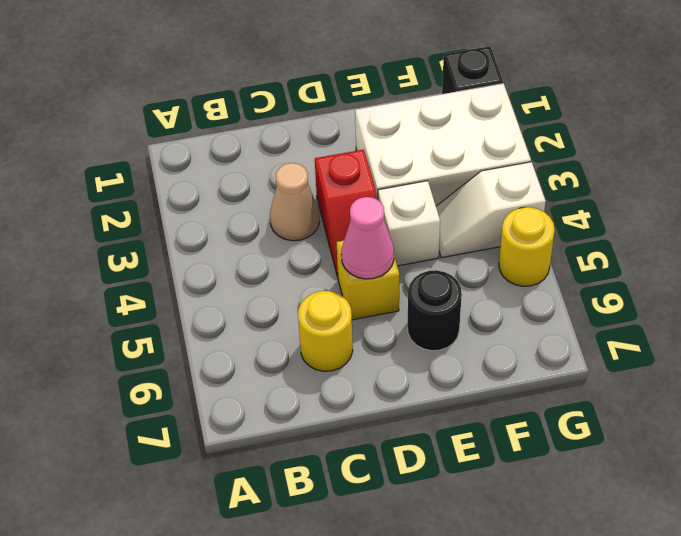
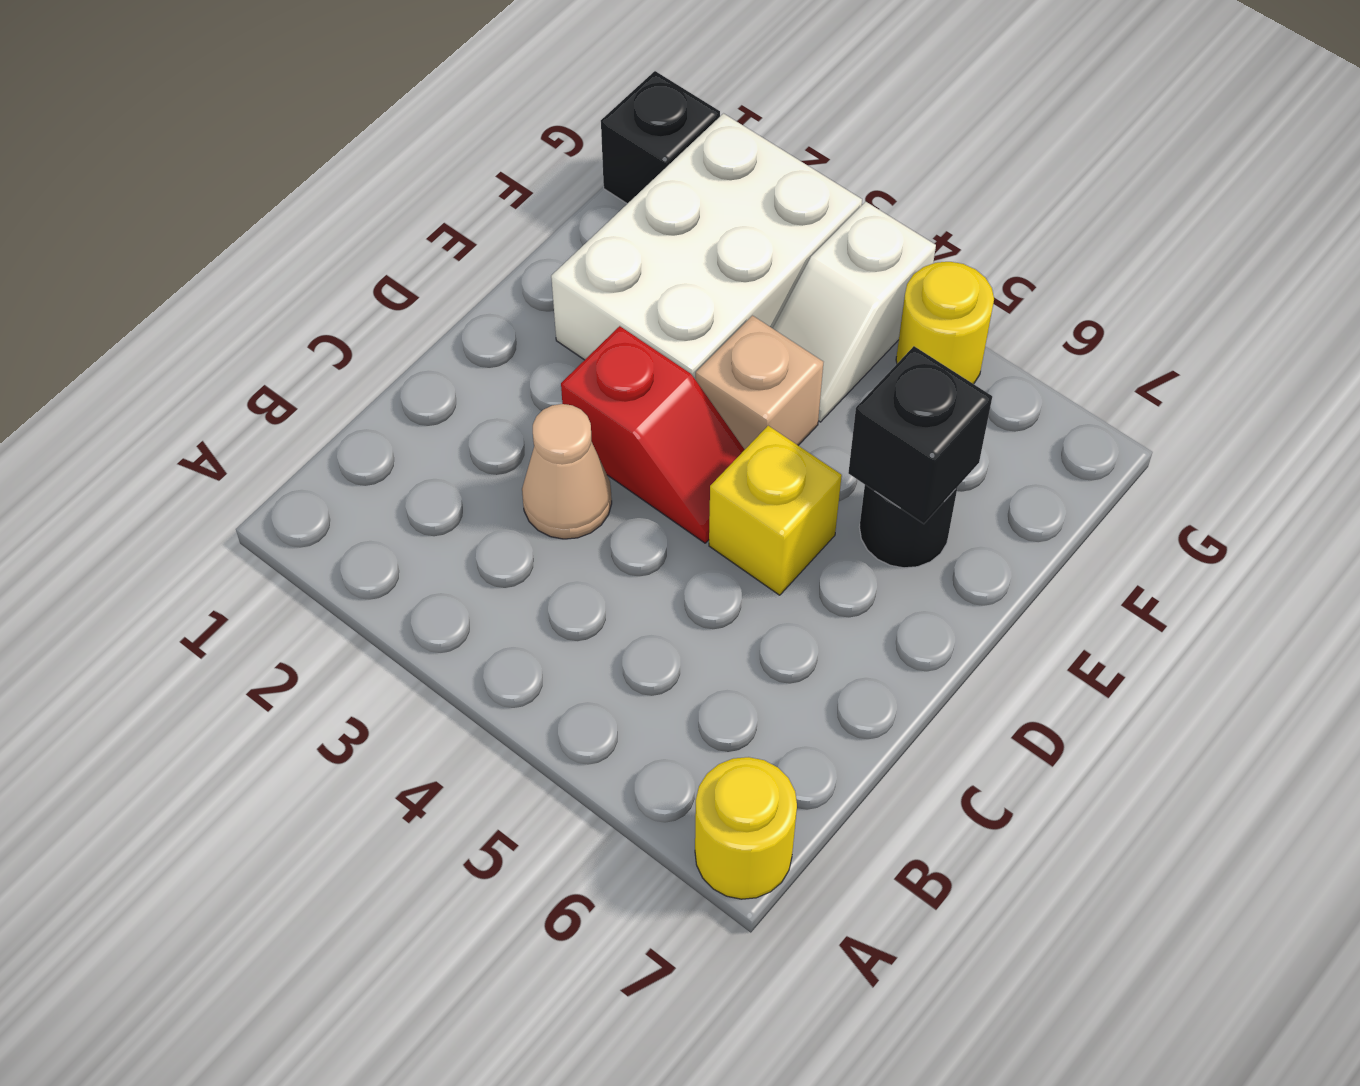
yellow 1x1 round brick [298,291,353,371] -> yellow 1x1 round brick moved to [695,757,797,899]
pink 1x1 cone [341,197,394,279] -> none
white 1x1 brick [378,181,440,266] -> tan 1x1 brick [696,316,823,449]
none -> black 1x1 brick [848,346,992,524]

